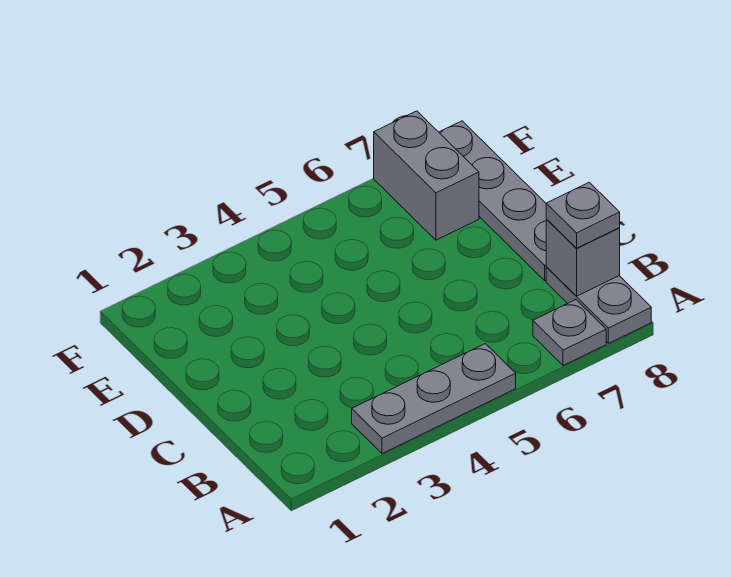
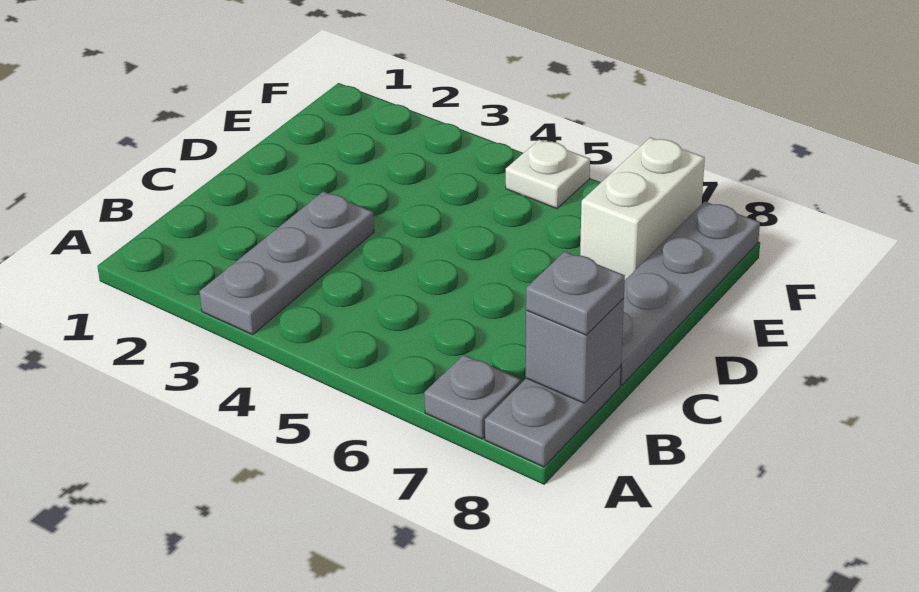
grey 1x3 plate [352,344,516,454] -> grey 1x3 plate turned to [200,192,374,335]
grey 1x2 brick [374,111,479,240] -> white 1x2 brick [580,137,705,280]
none -> white 1x1 plate [506,140,590,209]

